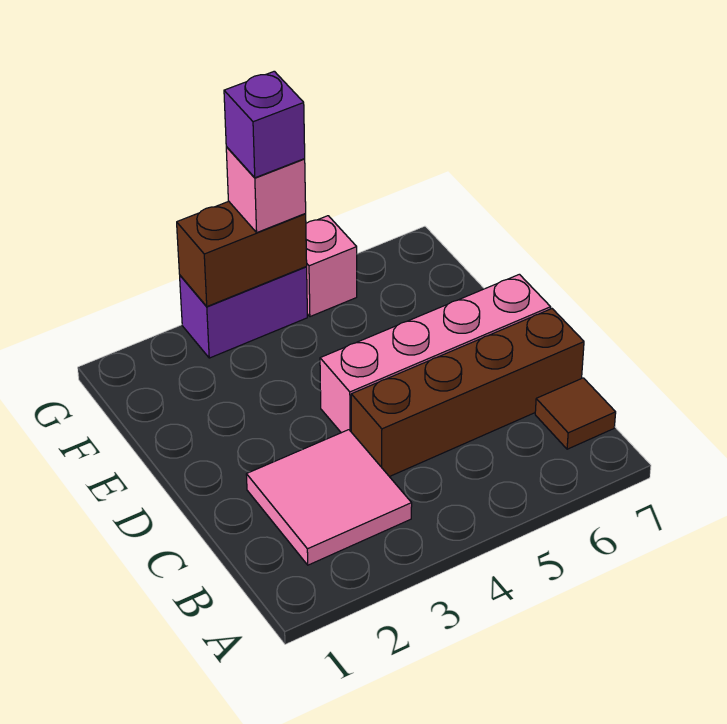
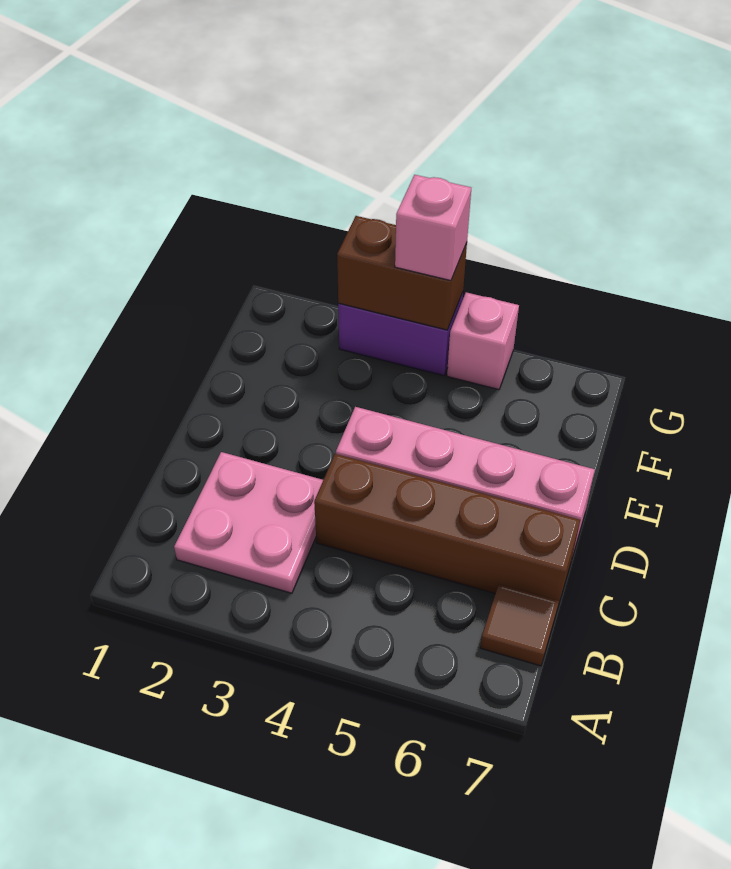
pink 2x2 tile [246,430,412,565] -> pink 2x2 plate [174,452,323,593]
purple 1x1 brick [224,71,305,178] -> none

